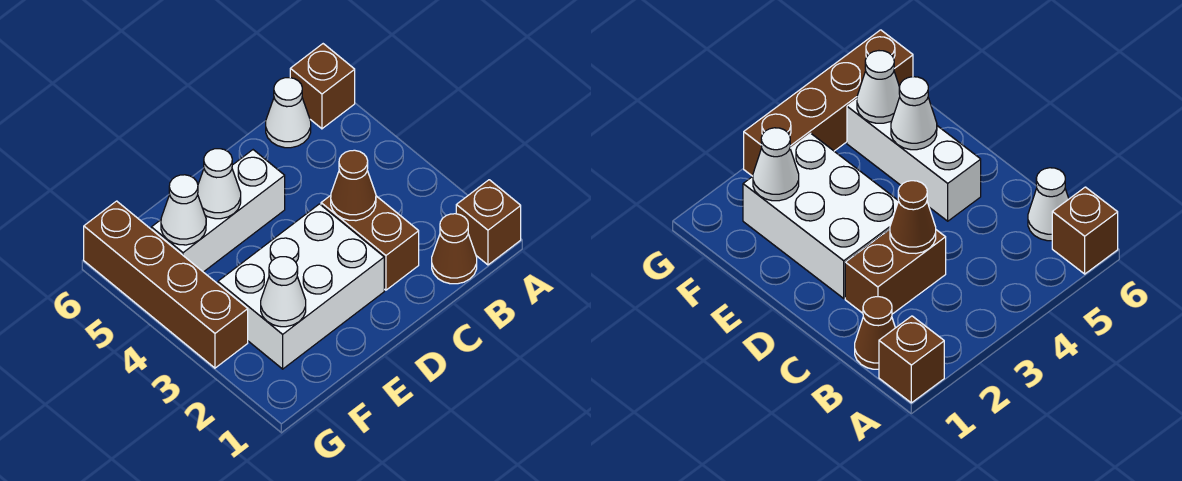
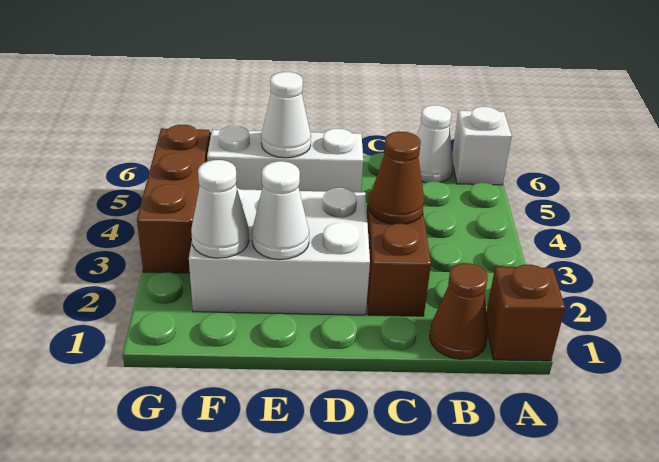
brown 1x1 brick [290,44,355,129] -> white 1x1 brick [452,107,512,185]
white 1x1 cone [161,175,206,245] -> white 1x1 cone moved to [252,161,309,260]
brown 1x4 brick [84,201,248,368] -> brown 1x3 brick [137,125,210,273]

